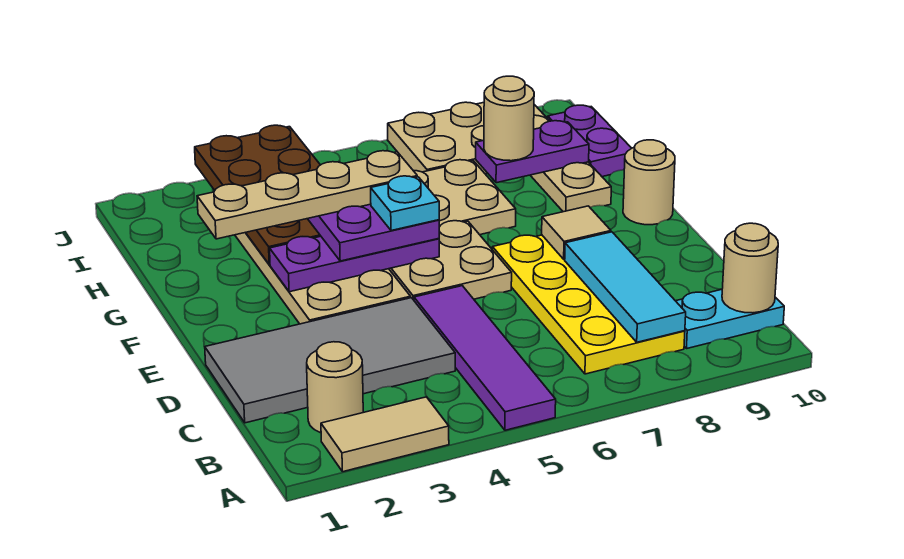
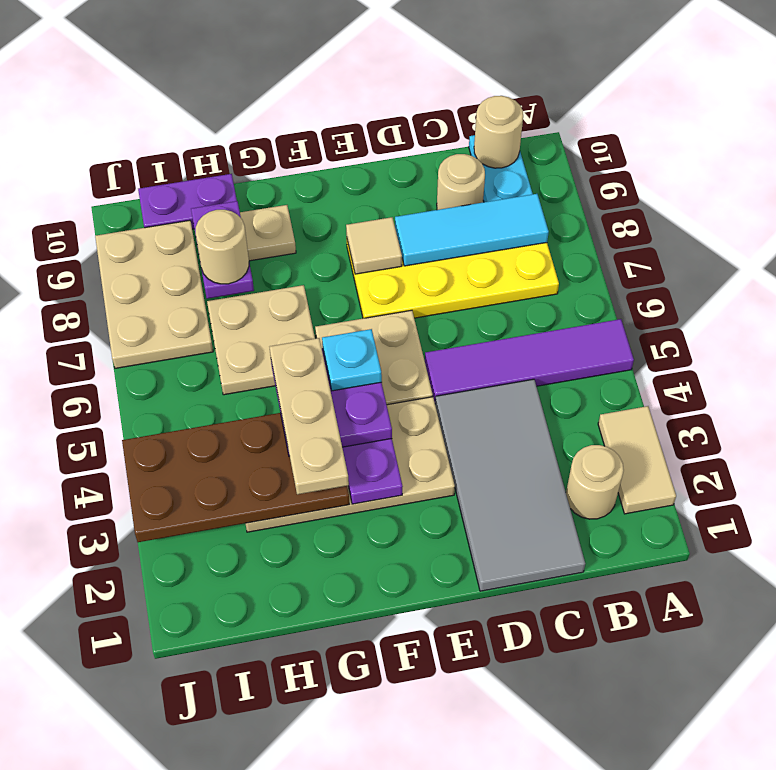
tan 1x1 round brick [623,140,675,225] -> tan 1x1 round brick moved to [437,154,485,210]
tan 1x4 plate [197,151,417,239] -> tan 1x3 plate [270,338,349,494]

